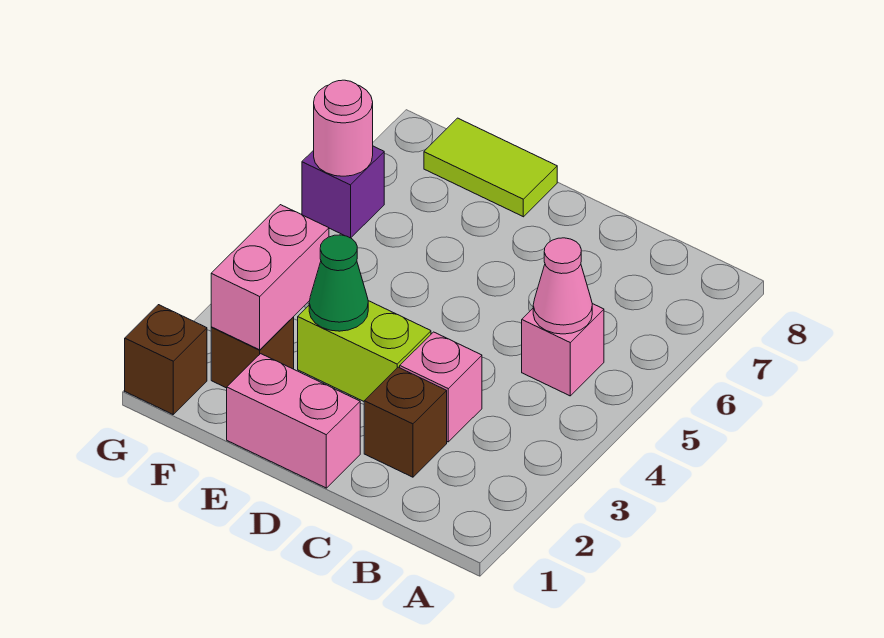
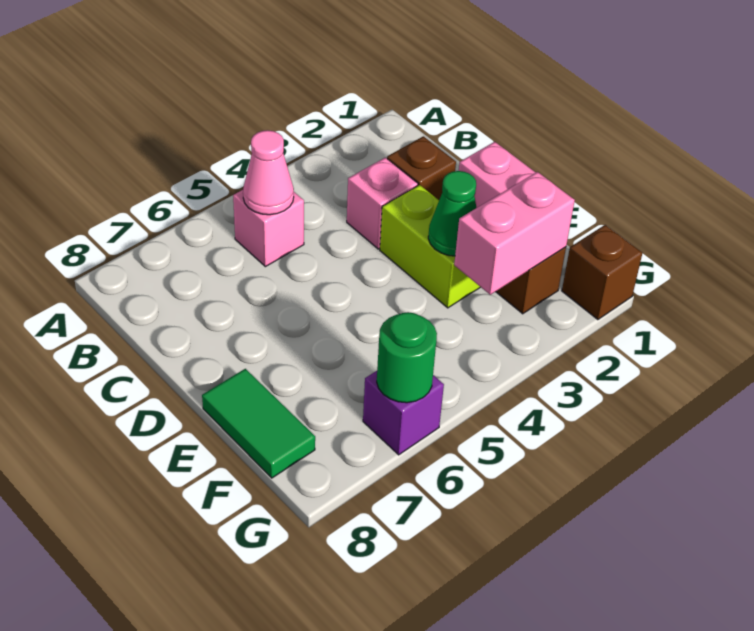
lime 1x2 tile [424,118,557,217] -> green 1x2 tile [202,369,315,478]
pink 1x1 round brick [314,80,373,176] -> green 1x1 round brick [377,312,437,403]

